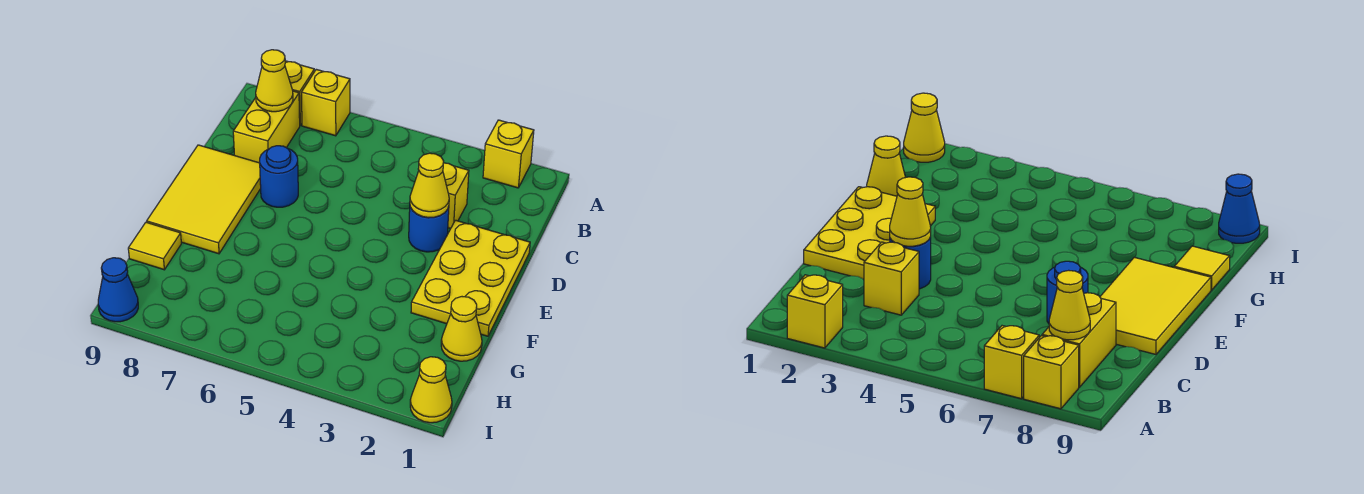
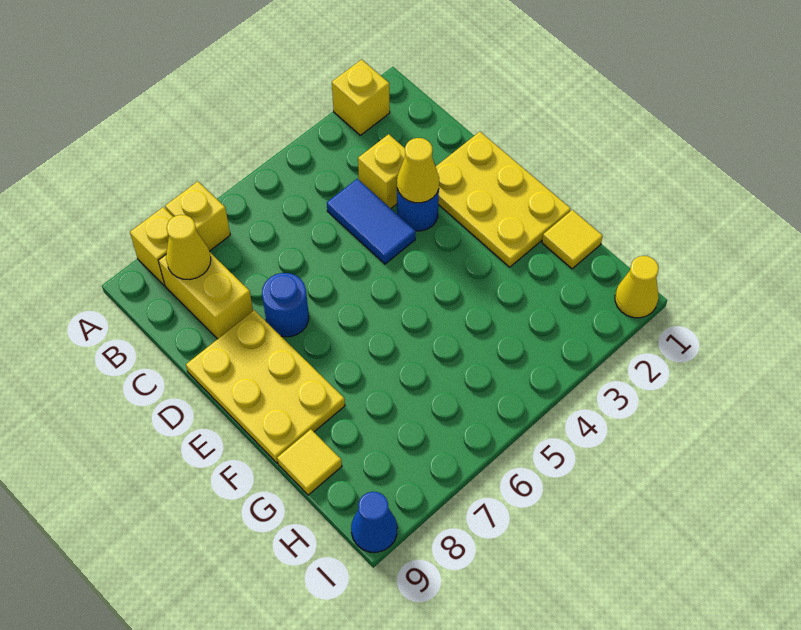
none -> blue 1x2 tile [327,179,415,264]
yellow 2x3 tile [147,145,261,254] -> yellow 2x3 plate [186,310,345,463]
yellow 1x1 cone [441,297,482,361] -> yellow 1x1 tile [542,210,603,269]

